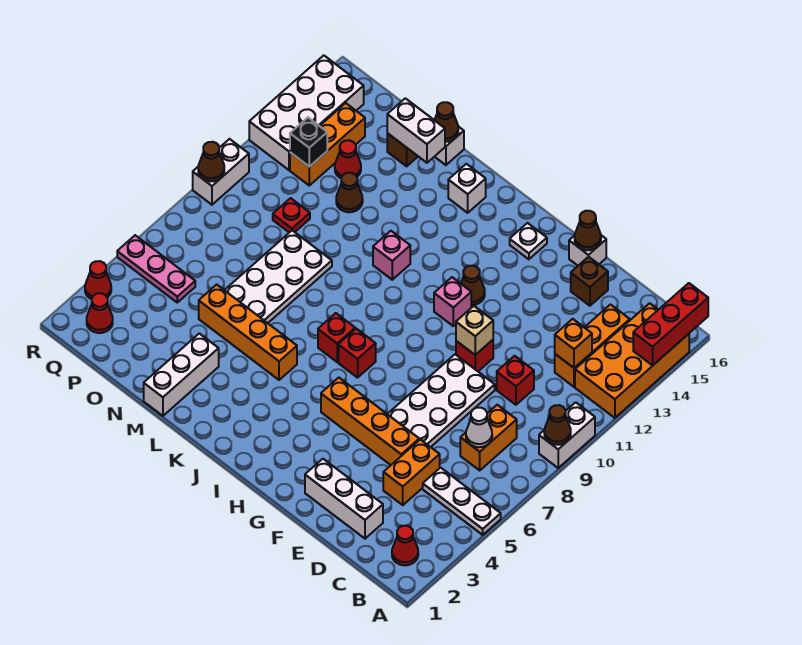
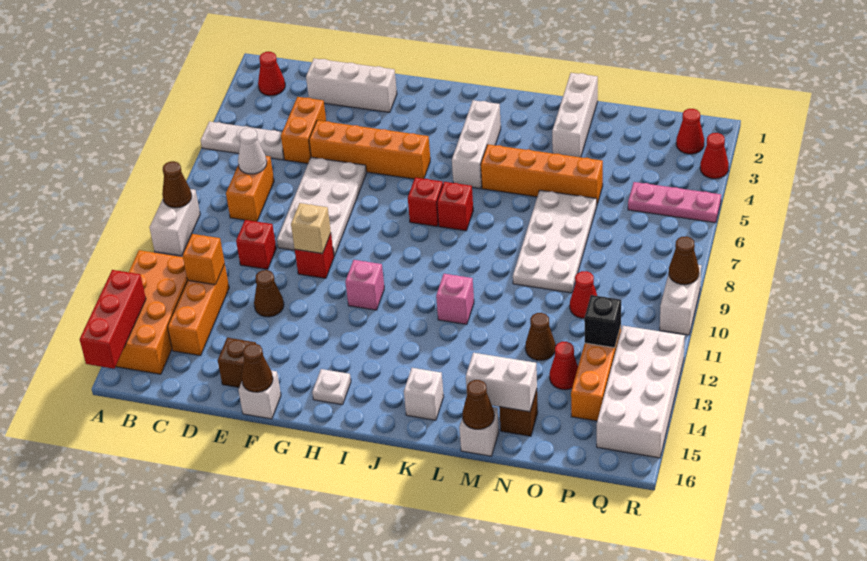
brown 1x1 cone [461,266,485,305] -> brown 1x1 cone moved to [254,270,284,317]
none -> white 1x3 brick [452,100,501,189]
red 1x1 plate [273,198,310,232] -> red 1x1 cone [570,271,597,318]

